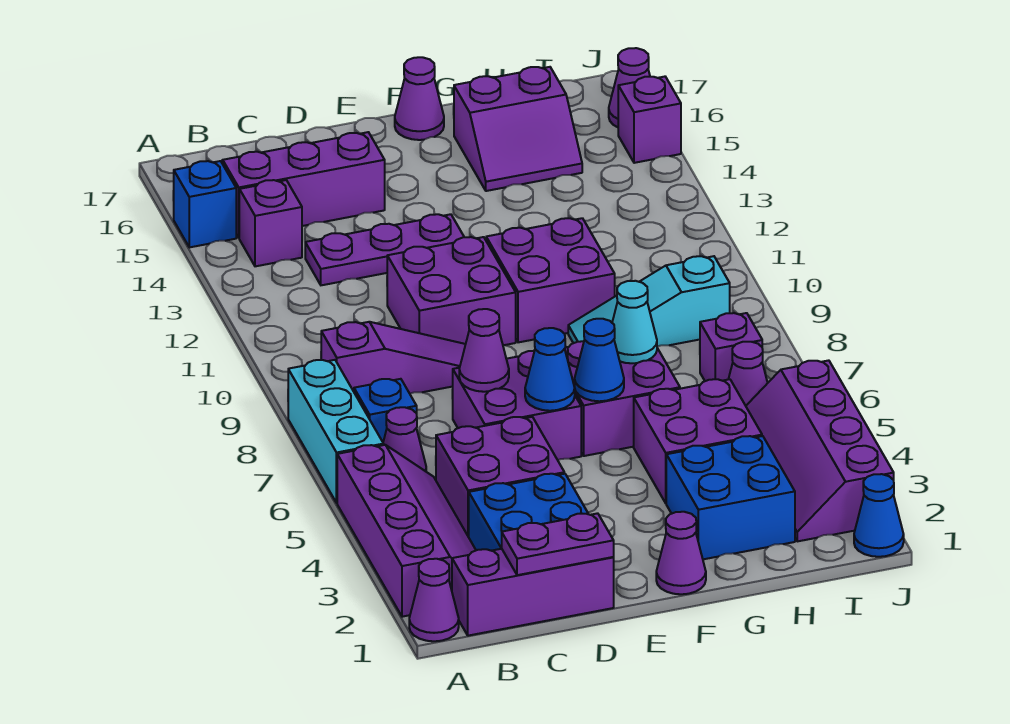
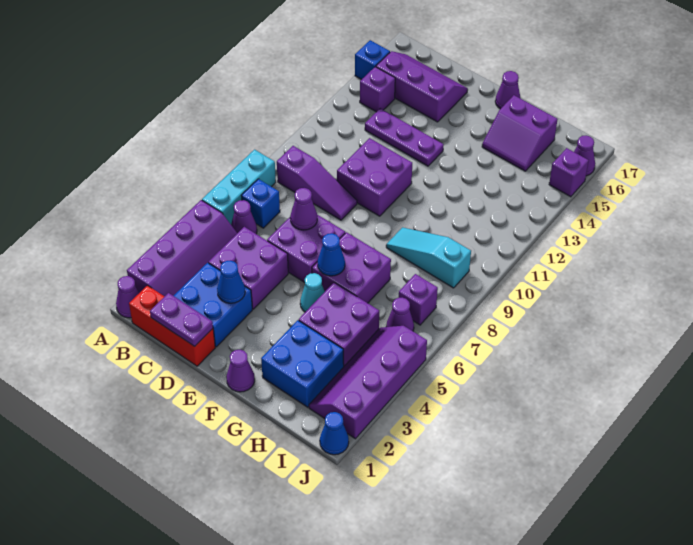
purple 1x3 brick [452,549,614,636] -> red 1x3 brick [129,285,215,366]
blue 1x1 cone [525,328,575,411] -> blue 1x1 cone moved to [217,261,245,303]
purple 2x2 brick [486,218,615,342] -> none
cyan 1x1 cone [612,281,657,363] -> cyan 1x1 cone moved to [300,273,325,312]

